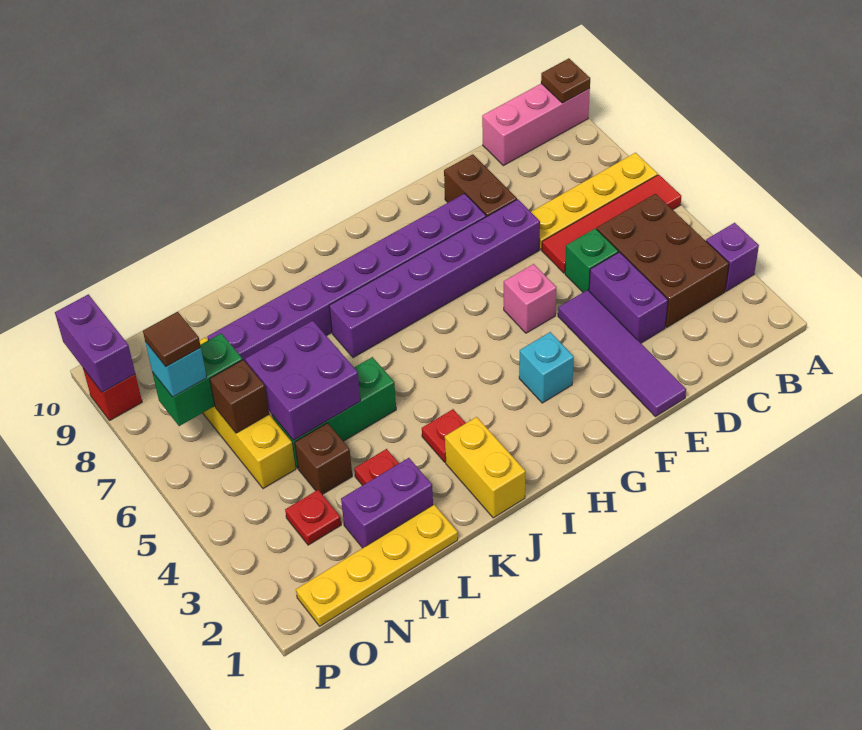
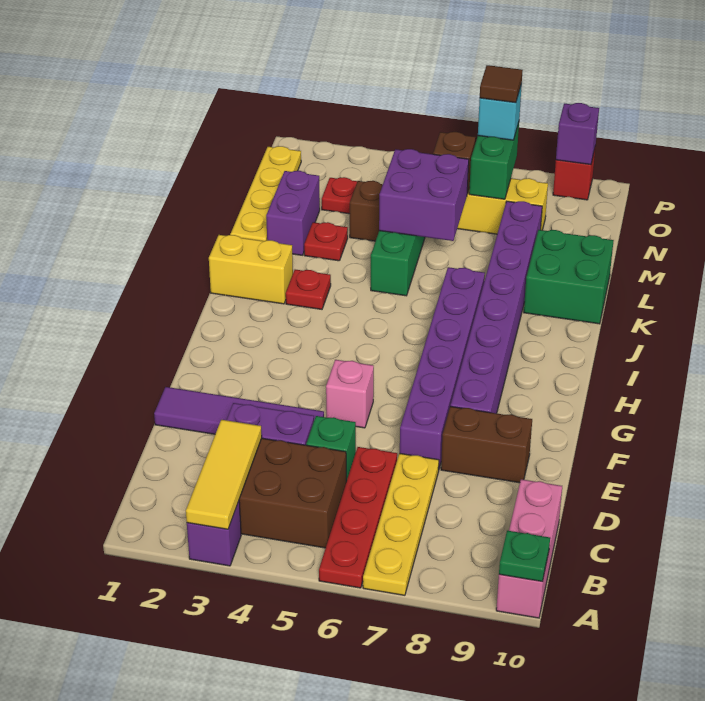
none -> yellow 1x3 tile [186,420,262,529]
red 1x4 tile [542,175,681,273] -> red 1x4 plate [319,447,397,588]
brown 1x1 plate [541,58,590,103] -> green 1x1 plate [499,531,550,582]
cyan 1x1 brick [519,332,574,403] -> none
none -> green 2x2 brick [524,230,614,324]
purple 1x2 brick [55,294,135,392] -> purple 1x1 brick [556,103,599,165]

